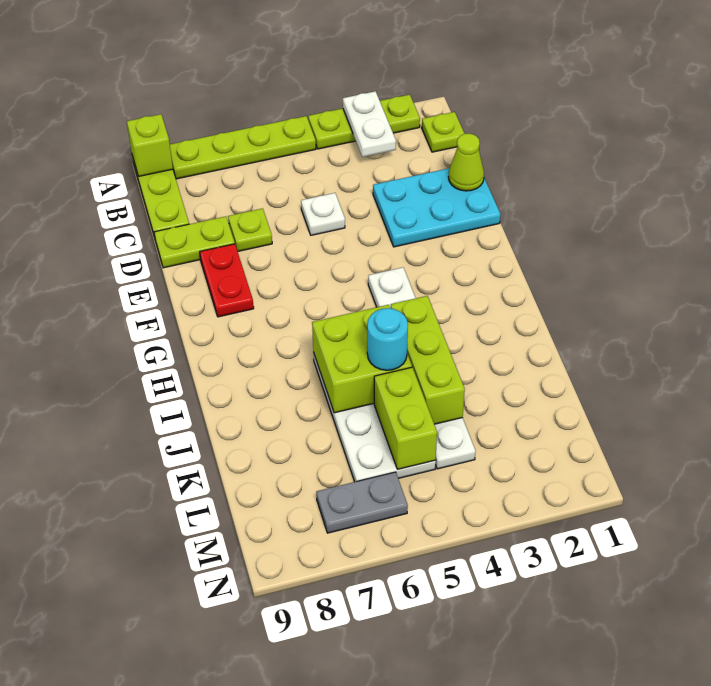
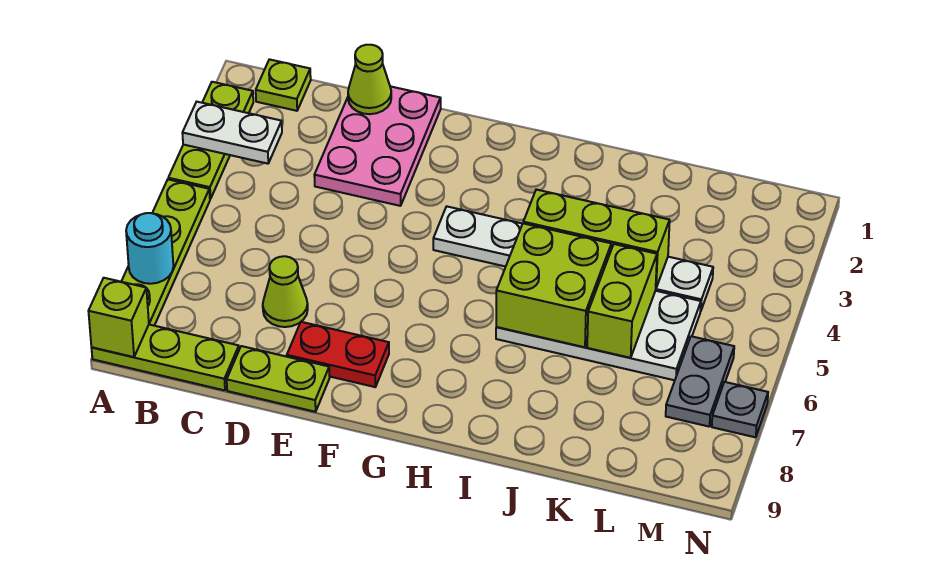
cyan 2x3 plate [373,168,500,247] -> pink 2x3 plate [314,86,441,206]
white 1x1 plate [301,193,345,235] -> none
lime 1x1 plate [228,208,272,251] -> lime 1x1 cone [263,256,308,327]
lime 1x2 plate [154,216,235,268] -> lime 1x2 plate turned to [227,346,330,412]
cyan 1x1 round brick [367,308,408,370] -> cyan 1x1 round brick moved to [126,213,173,284]
lime 1x2 brick [374,367,437,469] -> lime 1x2 brick turned to [587,244,657,358]
none -> grey 1x1 plate [712,382,768,437]

